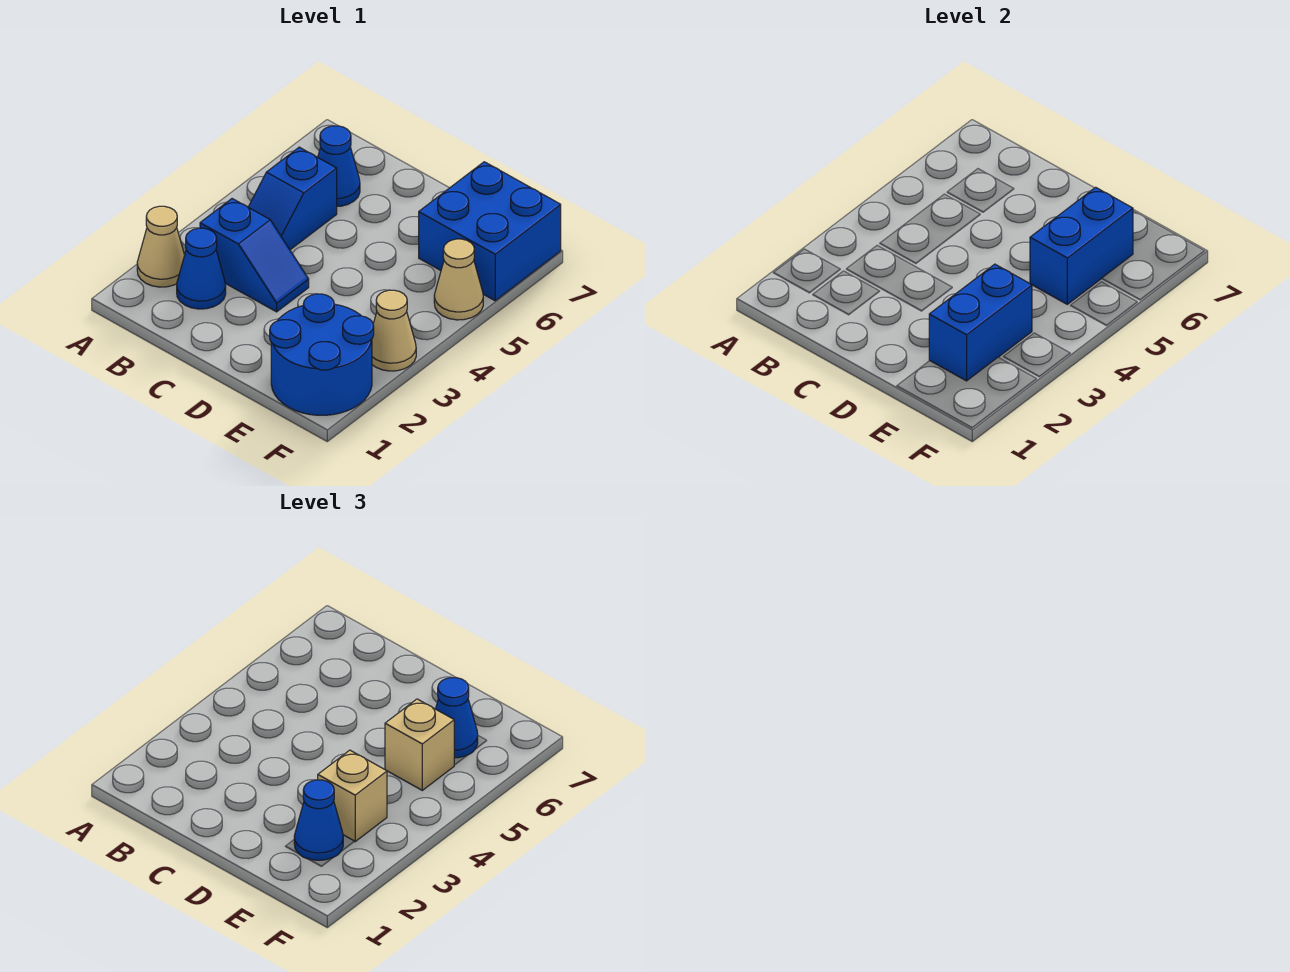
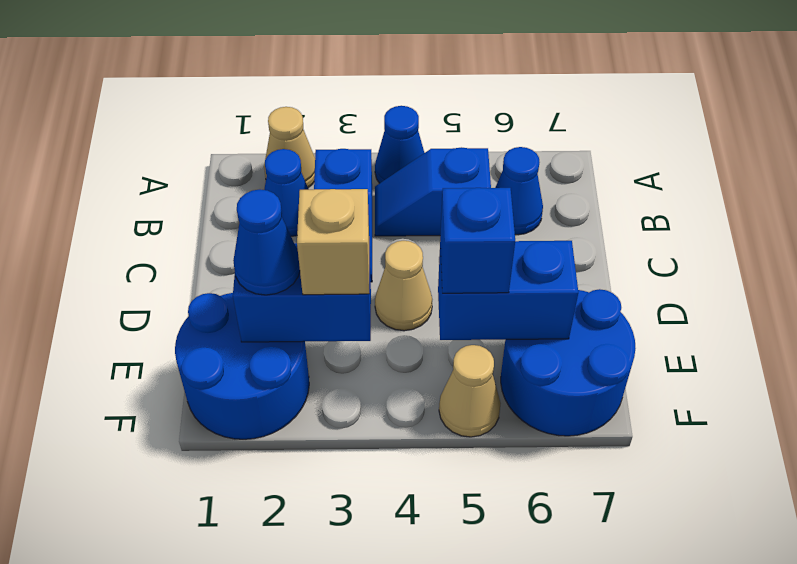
tan 1x1 brick [385,699,454,790] -> blue 1x1 brick [440,188,515,293]
blue 2x2 brick [419,162,561,301] -> blue 2x2 round brick [501,289,636,436]
blue 1x1 cone [436,678,478,758] -> blue 1x1 cone moved to [375,106,424,183]
tan 1x1 cone [372,290,416,371] -> tan 1x1 cone moved to [375,241,432,331]

